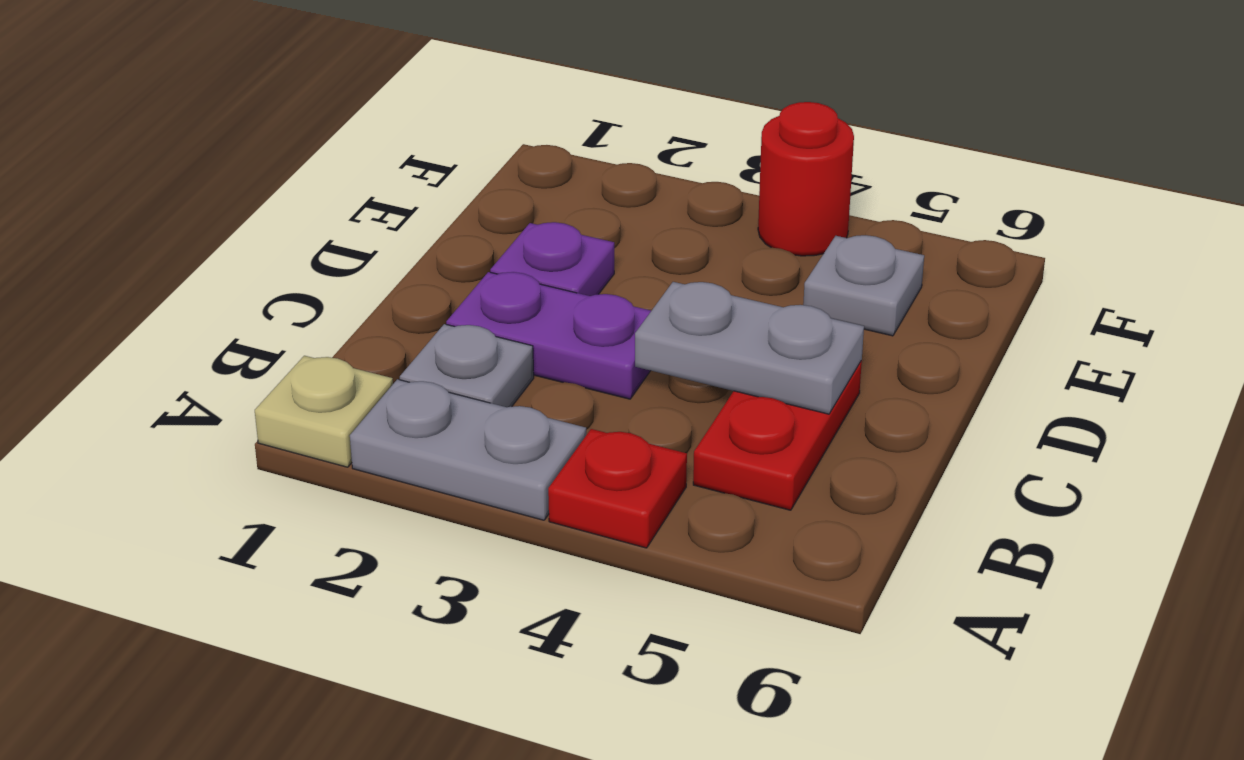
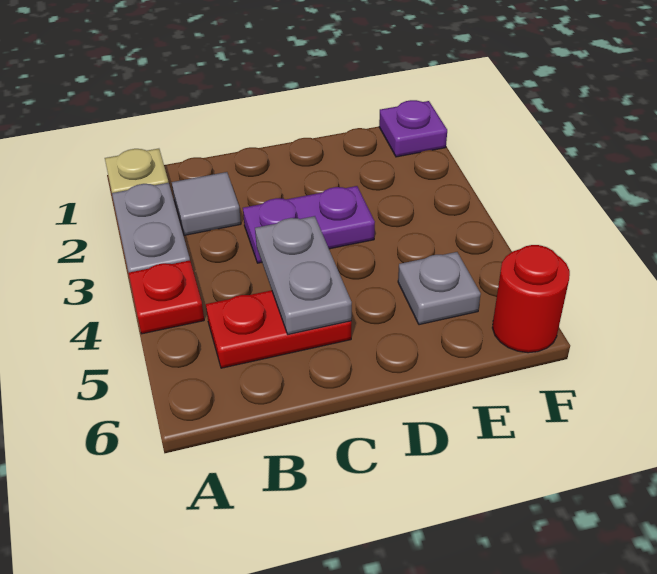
grey 1x1 plate [400,324,534,407] -> grey 1x1 tile [172,172,241,235]
purple 1x2 plate [446,272,651,399] -> purple 1x2 plate turned to [243,186,375,263]
purple 1x1 plate [490,222,614,296] -> purple 1x1 plate moved to [379,100,447,157]
red 1x1 round brick [758,102,854,256] -> red 1x1 round brick moved to [492,245,570,353]

